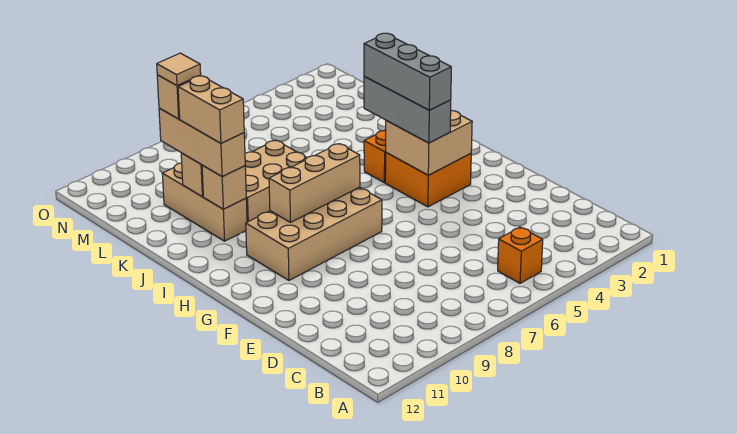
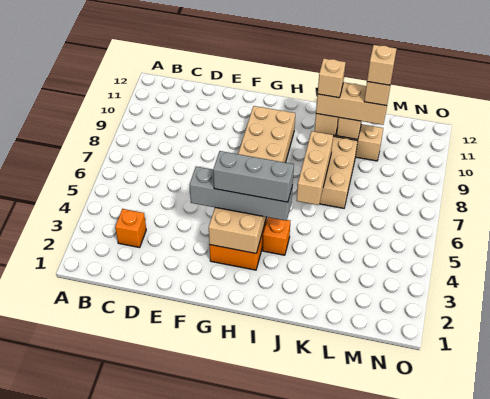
orange 1x1 brick [498,227,543,283] -> orange 1x1 brick moved to [115,209,146,248]
grey 1x3 brick [364,76,451,143] -> grey 1x4 brick [190,166,293,221]
tan 1x3 brick [269,144,360,222] -> tan 1x3 brick moved to [297,131,333,205]
tan 1x2 brick [178,76,244,143] -> tan 1x1 brick [318,59,346,98]
tan 1x1 tile [157,53,201,86] -> tan 1x1 brick [367,45,396,85]

